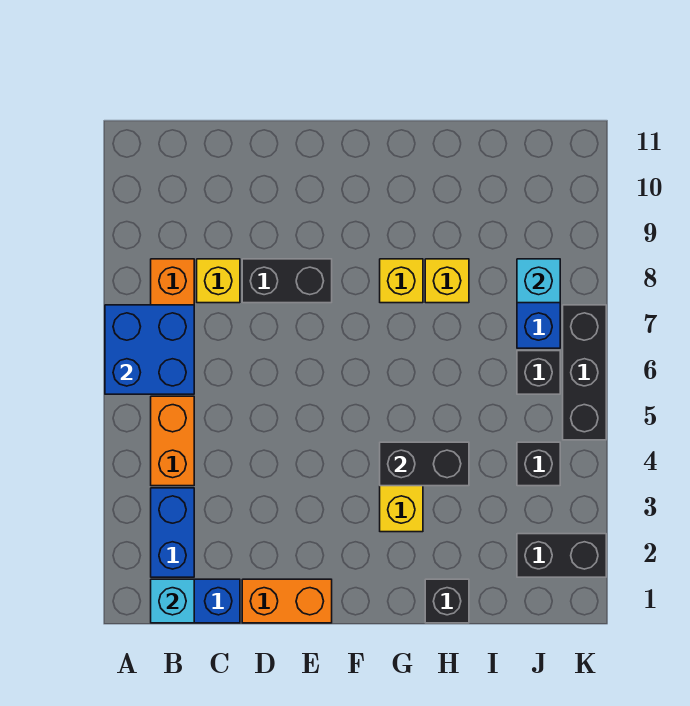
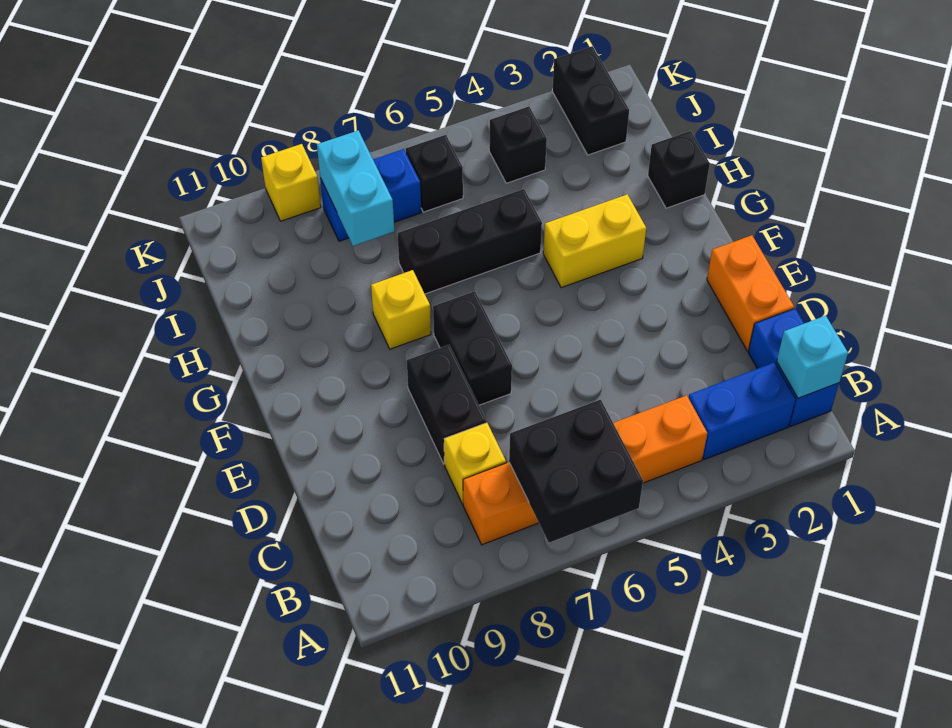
blue 2x2 brick [105,305,194,394] -> black 2x2 brick [509,400,643,543]
black 1x2 brick [380,442,469,486] -> black 1x2 brick moved to [433,291,512,405]
yellow 1x1 brick [425,259,469,303] -> yellow 1x1 brick moved to [261,144,321,221]
cyan 1x1 brick [517,259,560,303] -> cyan 1x2 brick [317,130,394,246]
black 1x3 brick [563,305,606,440] -> black 1x3 brick moved to [397,189,542,294]

